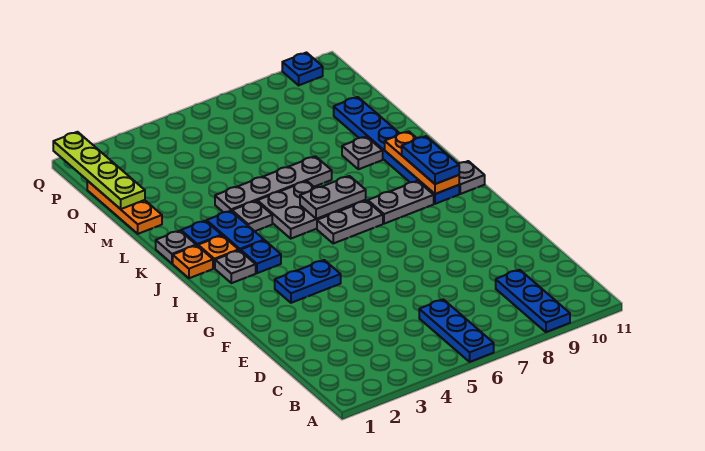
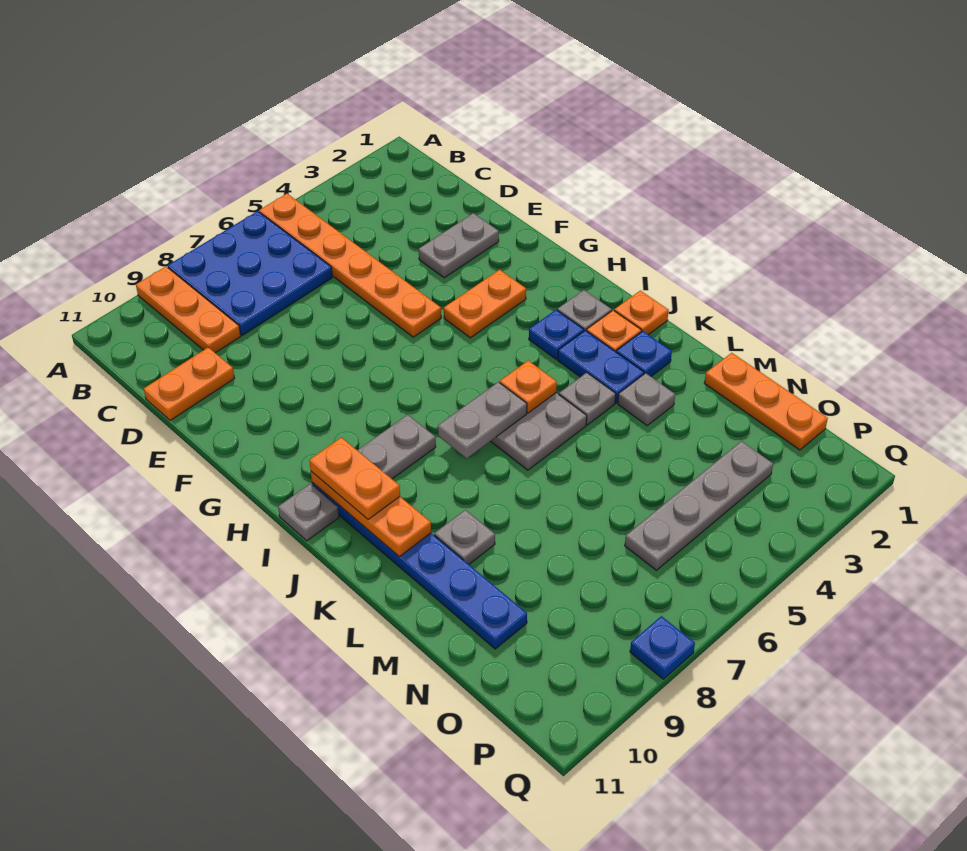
none -> orange 1x6 plate [259,194,441,337]
blue 1x3 plate [419,299,494,362] -> blue 3x3 plate [168,211,332,335]
blue 1x3 plate [496,270,570,332] -> orange 1x3 plate [136,266,241,353]
none -> orange 1x2 plate [144,347,235,420]
blue 1x2 plate [275,260,341,303] -> orange 1x2 plate [444,270,526,338]
grey 1x2 plate [317,201,383,243] -> grey 1x2 plate moved to [419,213,499,278]
blue 1x2 plate [402,136,459,184] -> orange 1x2 plate [309,437,400,519]
none -> orange 1x1 plate [500,361,557,413]
grey 1x1 plate [156,231,196,263] -> grey 1x1 plate moved to [618,373,675,425]
grey 1x4 plate [215,156,332,212] -> grey 1x4 plate moved to [625,441,773,570]
lime 1x4 plate [53,132,145,209] -> none
blue 1x1 plate [282,53,323,85] -> blue 1x1 plate moved to [630,616,695,679]

